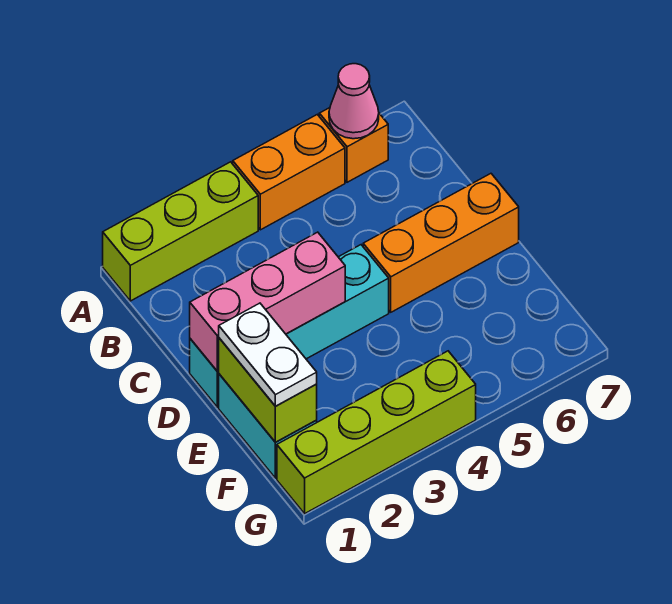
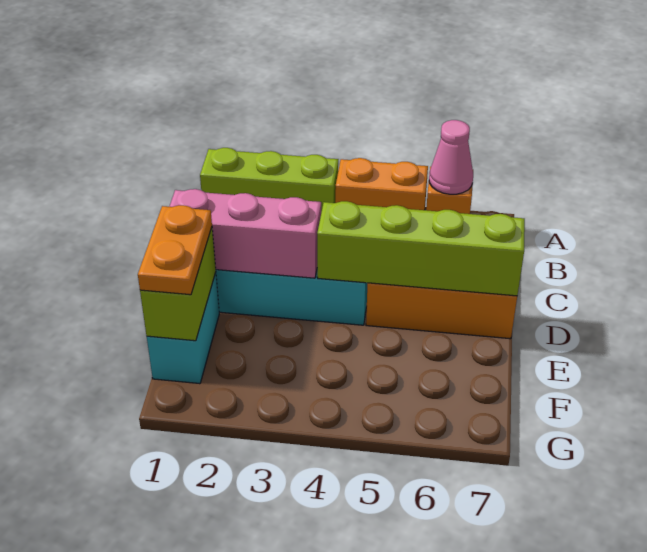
white 1x2 plate [219,303,317,406] -> orange 1x2 plate [138,205,212,295]
lime 1x4 brick [277,351,476,514] -> lime 1x4 brick moved to [317,201,525,296]

